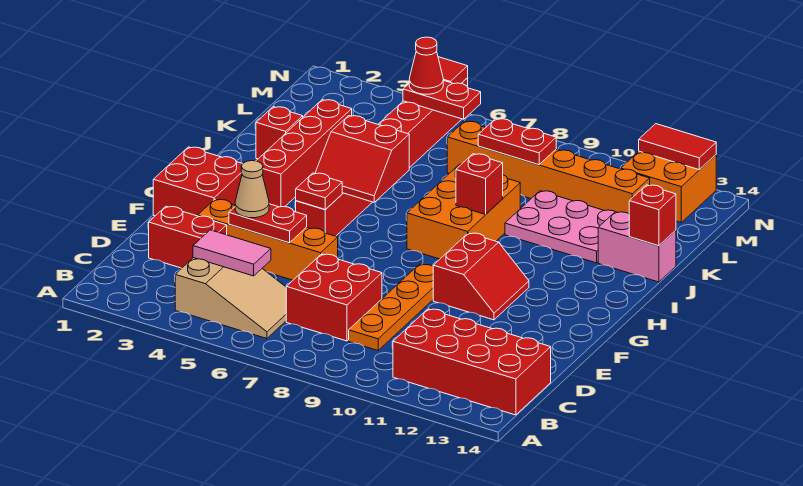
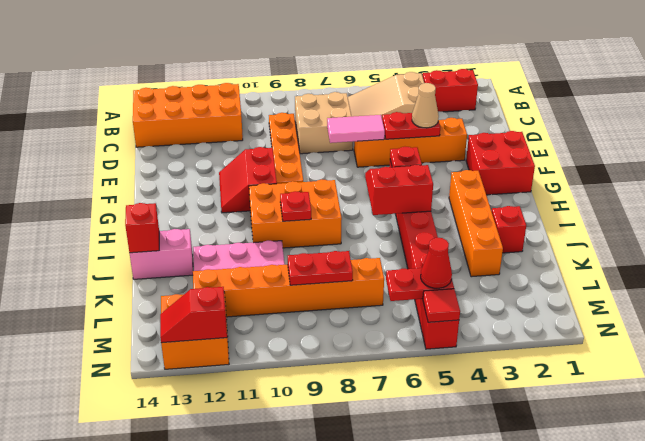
red 2x4 brick [393,309,551,415] -> orange 2x4 brick [133,83,243,147]
pink 1x2 tile [193,230,271,276] -> pink 1x2 tile moved to [327,115,385,143]
red 2x2 brick [286,254,382,341] -> tan 2x2 brick [295,92,353,154]
red 1x2 brick [149,206,227,268] -> red 1x2 brick moved to [423,69,478,112]
red 1x4 brick [256,100,352,207] -> orange 1x4 brick [449,170,503,277]
orange 2x3 brick [407,164,520,259] -> orange 2x3 brick turned to [249,179,342,248]
red 1x1 brick [456,154,503,215] -> red 1x1 plate [280,191,311,221]
red 1x2 tile [639,124,716,170] -> red 1x2 slope [160,287,227,343]

